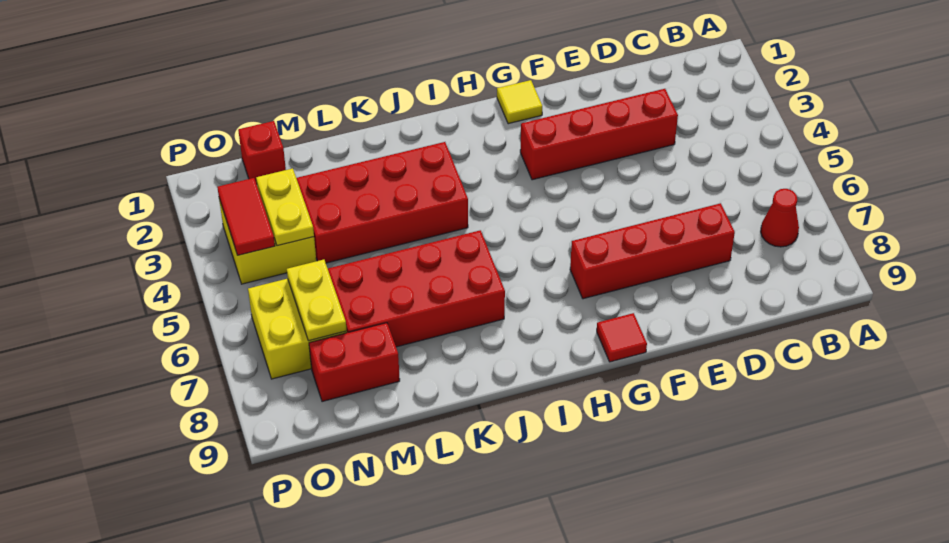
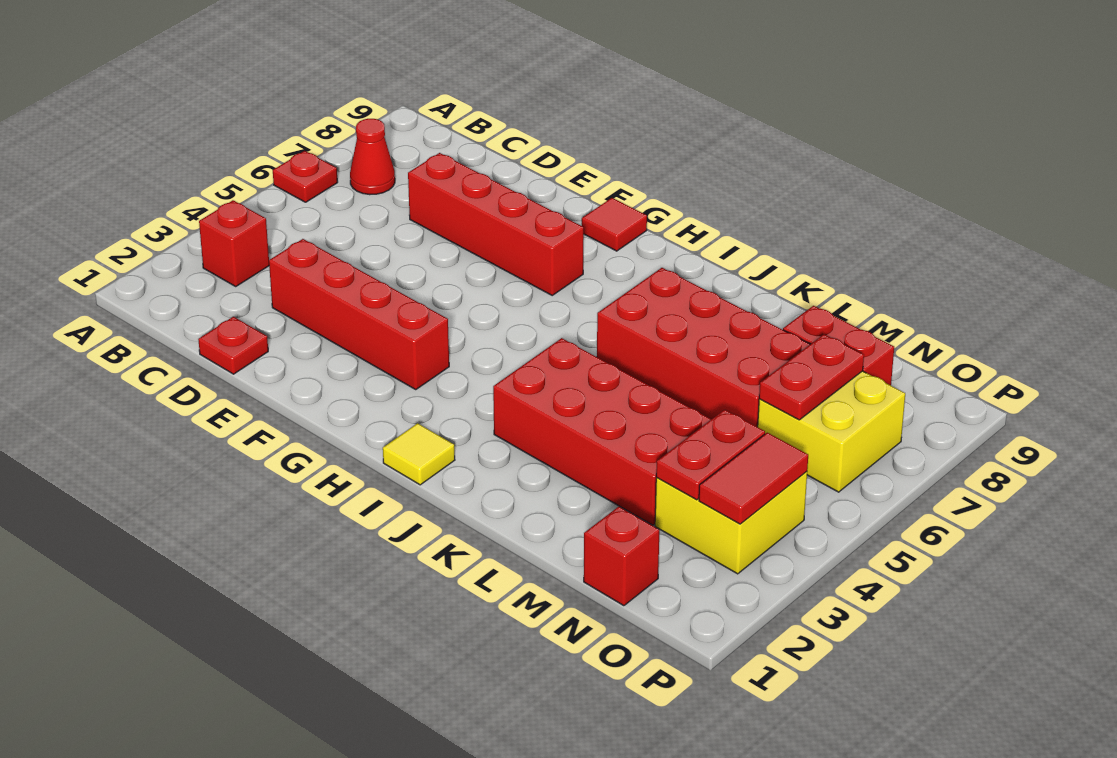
none -> red 1x1 plate [273,151,338,202]
none -> red 1x1 brick [199,200,269,286]
none -> red 1x1 plate [198,317,268,374]
yellow 1x1 tile [497,80,542,124] -> yellow 1x1 tile moved to [383,423,455,485]
yellow 1x2 plate [256,168,314,246] -> red 1x2 plate [656,410,765,500]
yellow 1x2 plate [287,260,347,341] -> red 1x2 plate [759,334,864,420]

